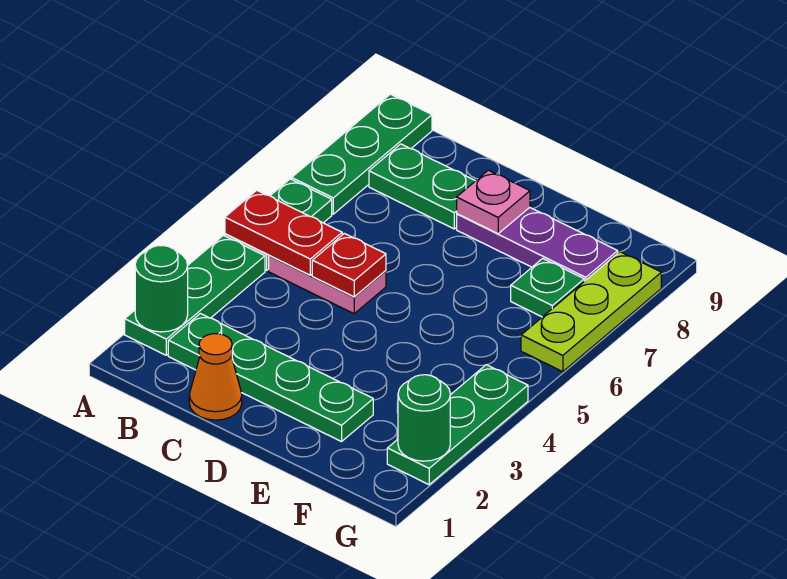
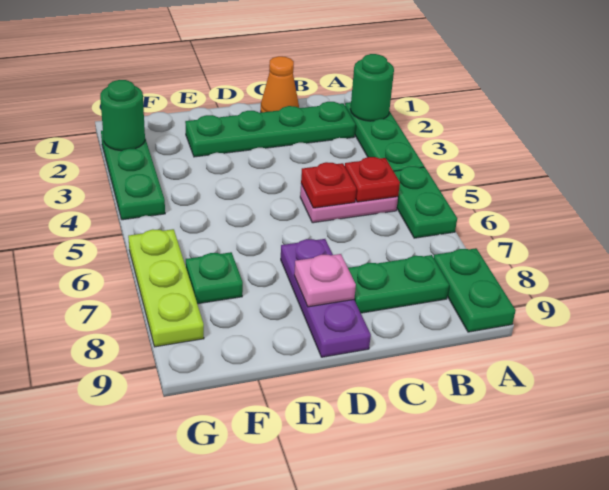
red 1x2 plate [225,190,342,275] -> red 1x1 plate [345,157,400,202]
green 1x3 plate [292,94,432,214] -> green 1x2 plate [434,248,516,332]
purple 1x3 plate [457,207,618,281] -> purple 1x3 plate turned to [281,239,371,357]

